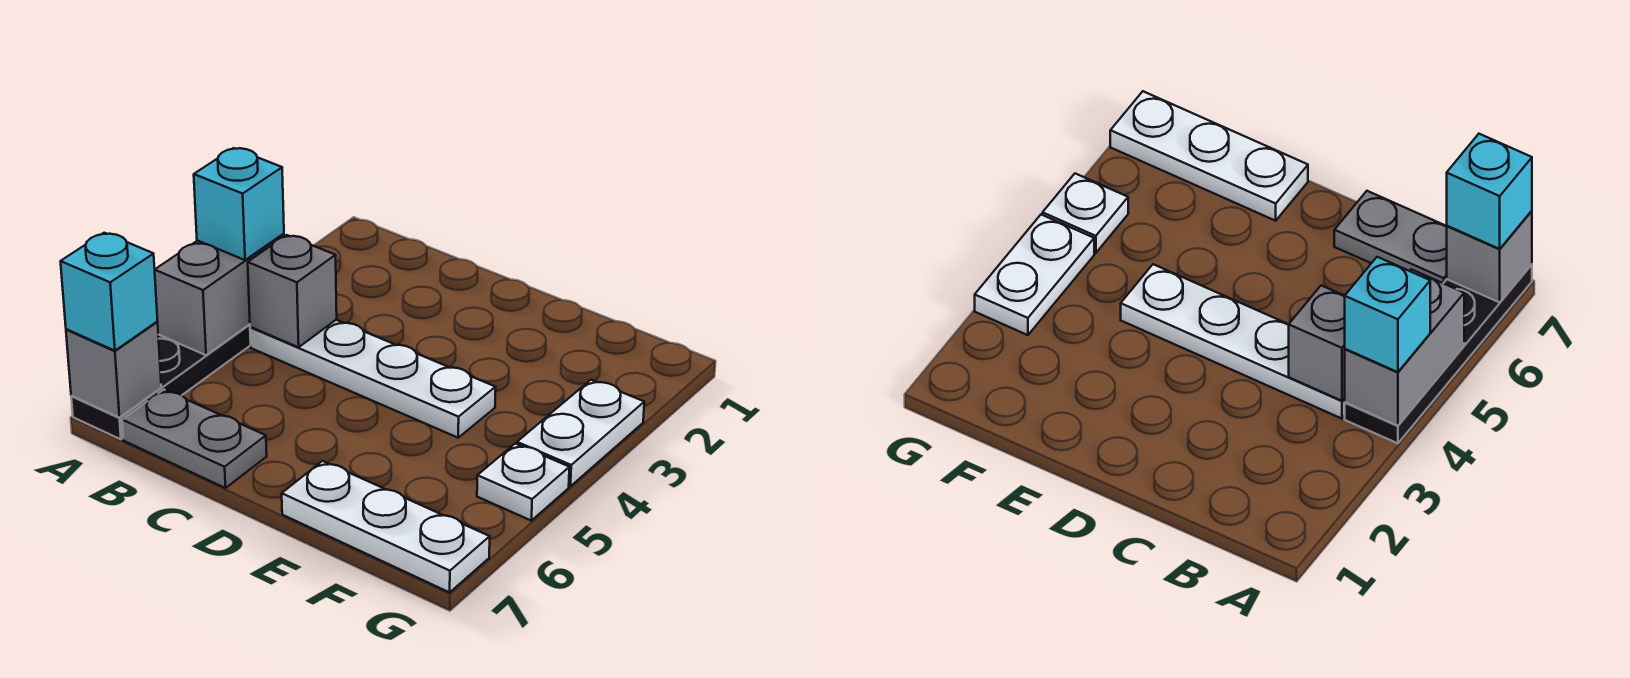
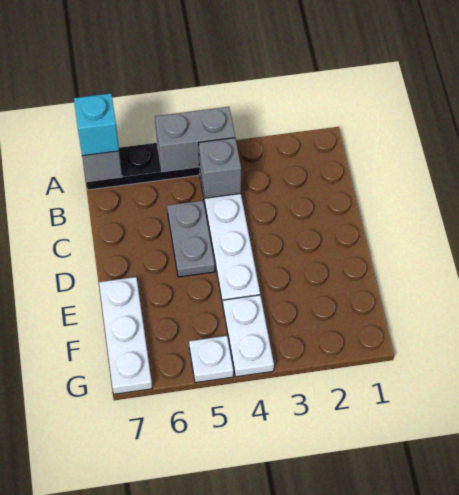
cyan 1x1 brick [194,148,284,260] -> none
grey 1x2 plate [122,390,267,488] -> grey 1x2 plate moved to [167,200,215,277]
white 1x2 plate [517,380,644,486] -> white 1x2 plate turned to [223,295,274,377]

